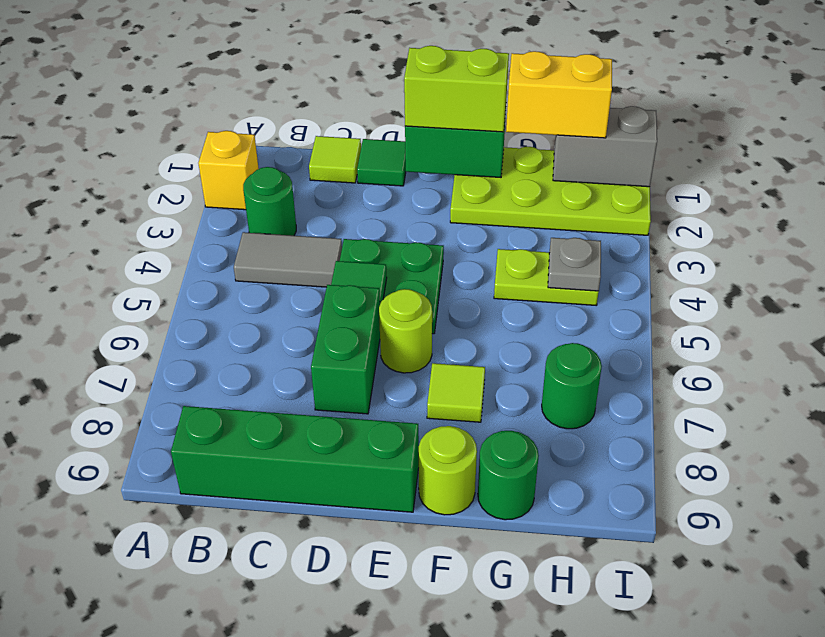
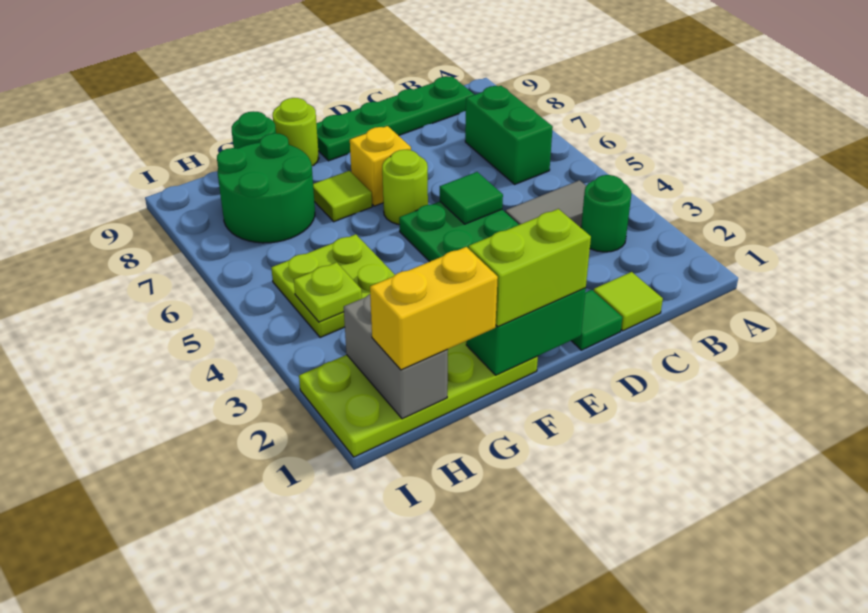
yellow 1x1 brick [198,131,259,210] -> yellow 1x1 brick moved to [350,126,411,206]
green 1x4 brick [171,406,419,512] -> green 1x4 plate [316,76,474,161]
green 1x2 brick [311,285,380,414] -> green 1x2 brick moved to [465,86,553,184]
lime 1x2 plate [494,249,599,305] -> lime 2x2 plate [271,234,395,338]
grey 1x2 brick [553,106,657,187] -> grey 1x2 brick turned to [344,294,448,419]
grey 1x1 plate [548,238,601,291] -> lime 1x1 plate [294,262,362,322]
green 1x1 round brick [542,343,602,429] -> green 2x2 round brick [217,133,315,243]

